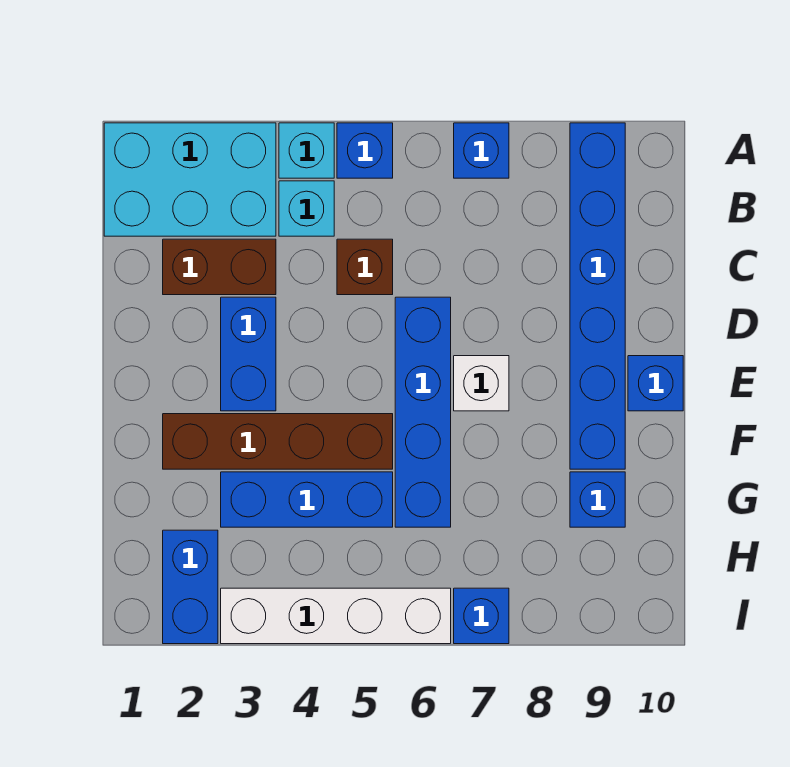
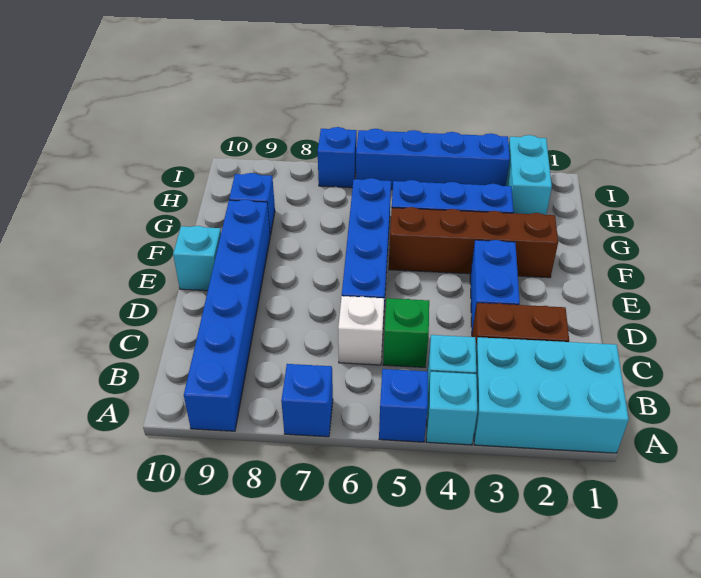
brown 1x1 brick [337,239,393,295] -> green 1x1 brick [383,298,429,367]
white 1x1 brick [454,356,509,411] -> white 1x1 brick moved to [338,296,384,365]
blue 1x1 brick [628,356,683,411] -> cyan 1x1 brick [173,226,221,291]
blue 1x2 brick [163,530,218,644] -> cyan 1x2 brick [506,135,552,215]
white 1x4 brick [221,588,451,644] -> blue 1x4 brick [356,129,510,189]

